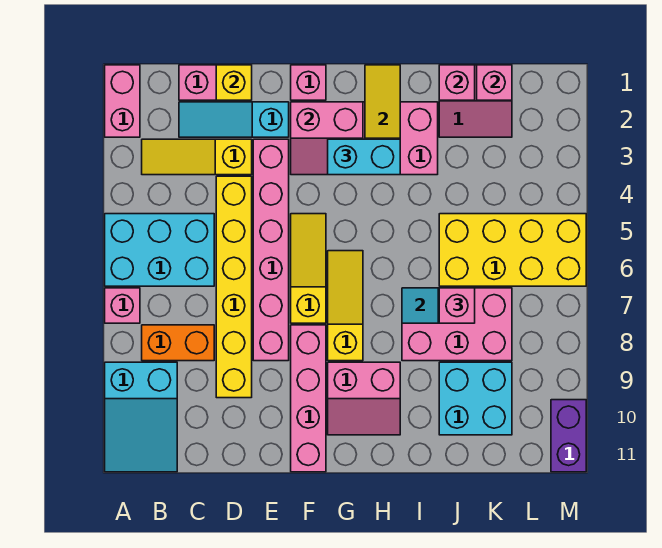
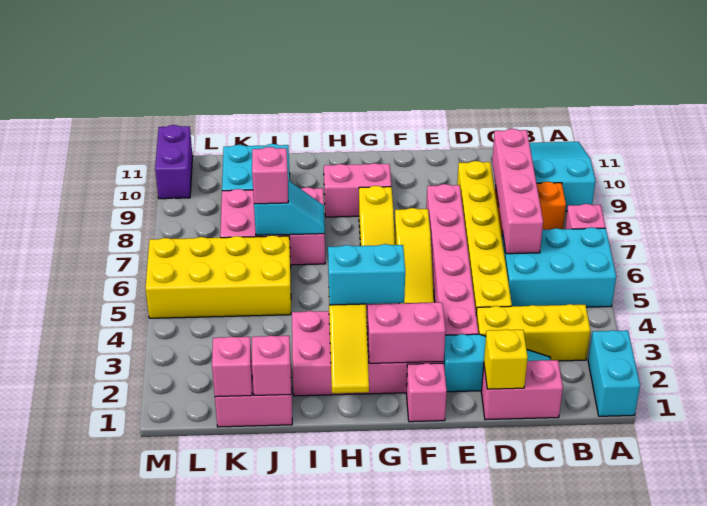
pink 1x2 brick [105,65,140,137] -> cyan 1x2 brick [588,330,640,416]
yellow 1x3 slope [142,139,252,175] -> yellow 1x3 brick [476,304,591,361]
pink 1x4 brick [291,325,326,472] -> pink 1x4 brick moved to [492,129,543,254]

